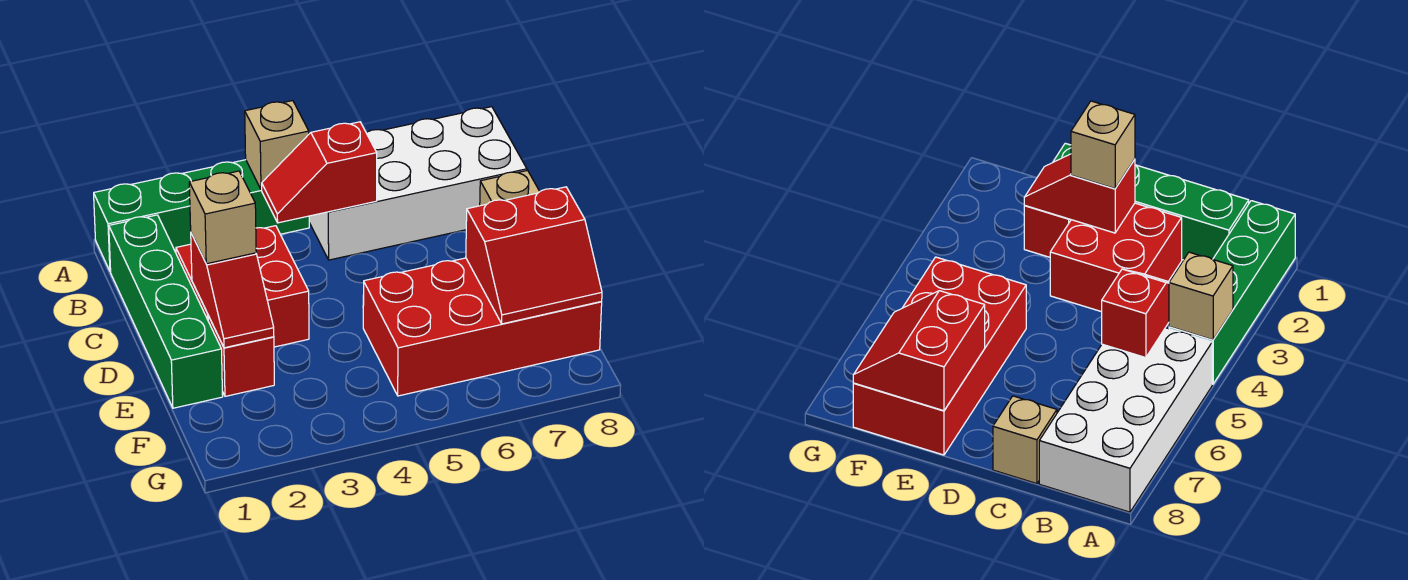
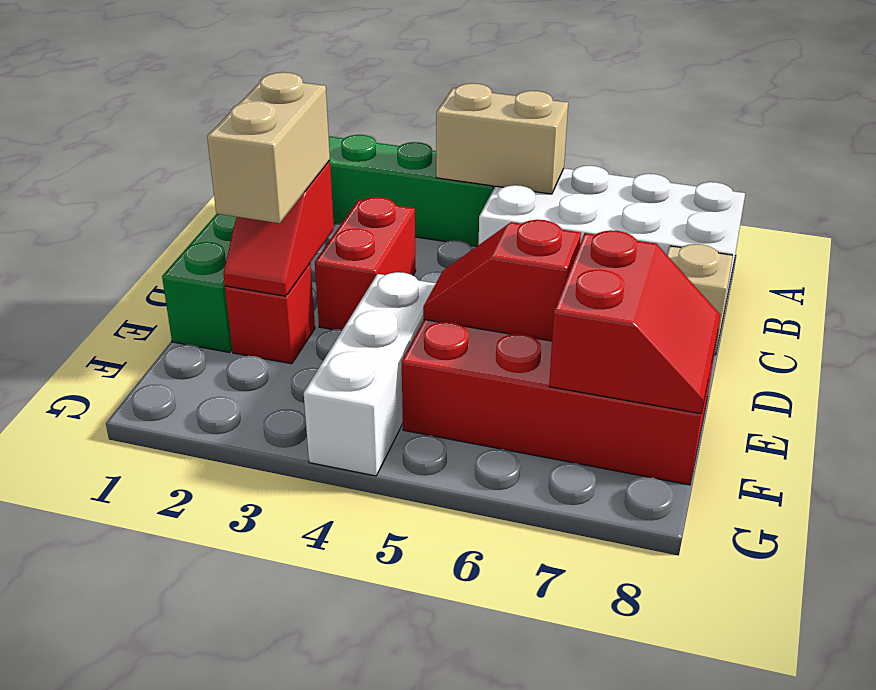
tan 1x1 brick [245,101,309,190] -> tan 1x2 brick [436,83,568,194]
red 1x2 slope [262,122,377,223] -> red 1x2 slope moved to [423,220,581,341]
red 2x2 brick [176,226,309,347] -> red 1x2 brick [315,197,416,330]
tan 1x1 brick [189,171,256,264] -> tan 1x2 brick [207,72,330,223]
none -> white 1x3 brick [304,272,436,476]
red 2x2 slope [466,187,602,324] -> red 2x2 slope turned to [549,230,720,414]

